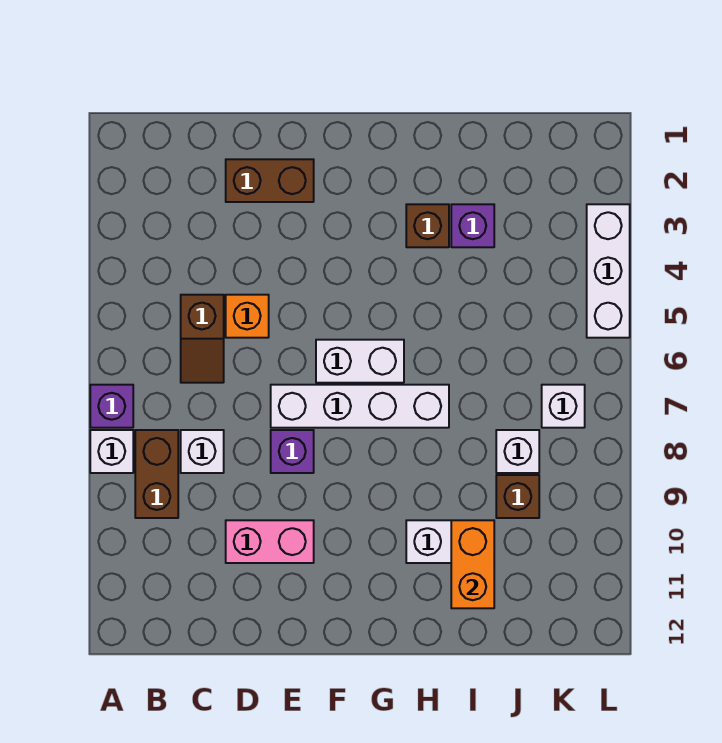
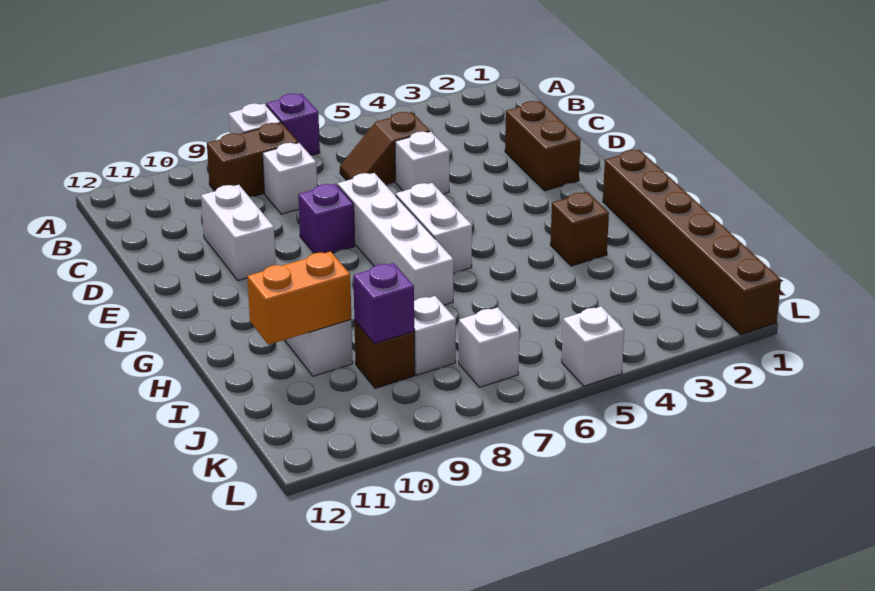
orange 1x1 brick [226,295,269,338] -> white 1x1 brick [395,131,449,194]
pink 1x2 brick [226,520,314,563] -> white 1x2 brick [201,185,276,281]
none -> brown 1x6 brick [603,150,781,334]
purple 1x1 brick [451,204,494,247] -> purple 1x1 brick moved to [353,263,414,344]
white 1x3 brick [587,204,630,338] -> white 1x1 brick [562,306,624,386]

